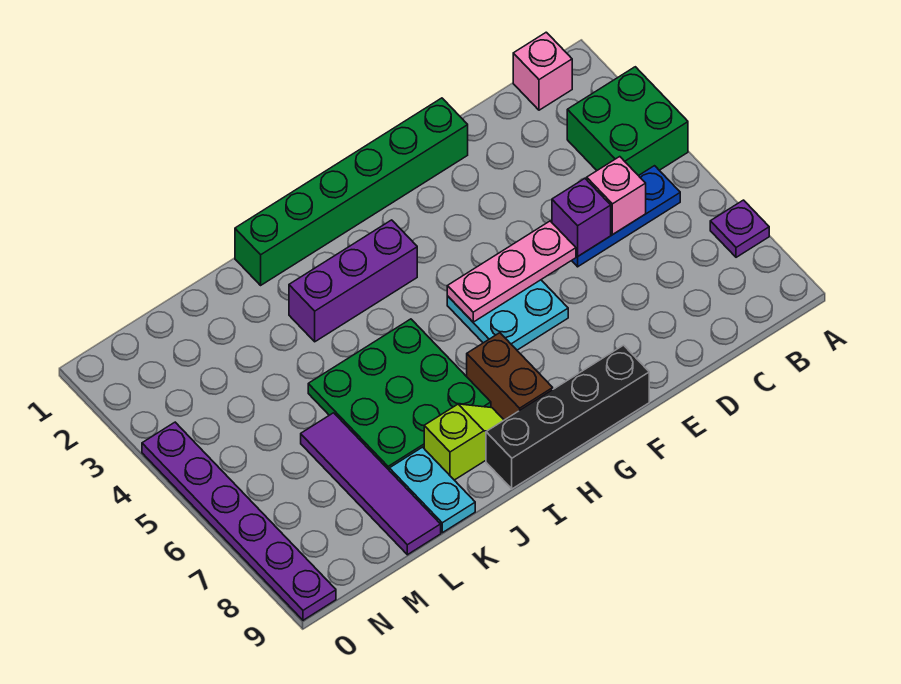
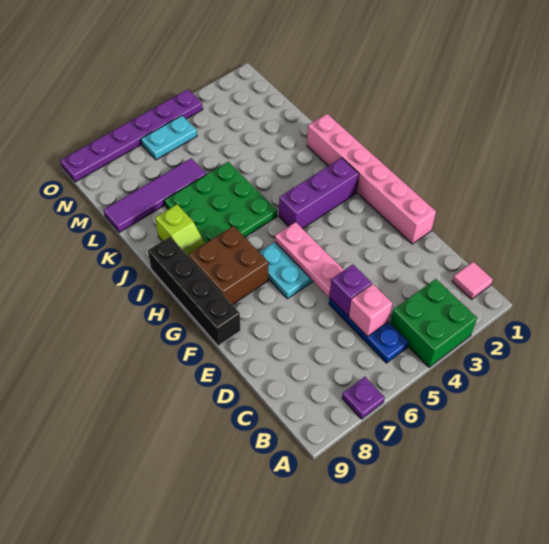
pink 1x1 brick [513,32,572,110] -> pink 1x1 tile [452,262,493,299]
green 1x6 brick [235,98,468,285] -> pink 1x6 brick [307,114,436,244]
purple 1x3 brick [289,220,417,342] -> purple 1x3 brick turned to [279,158,359,229]
brown 1x2 brick [467,333,553,420] -> brown 2x2 brick [188,226,268,305]
cyan 1x2 plate [389,447,475,533] -> cyan 1x2 plate moved to [141,116,197,160]

